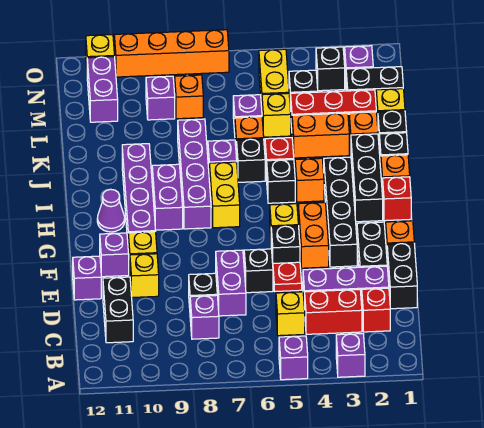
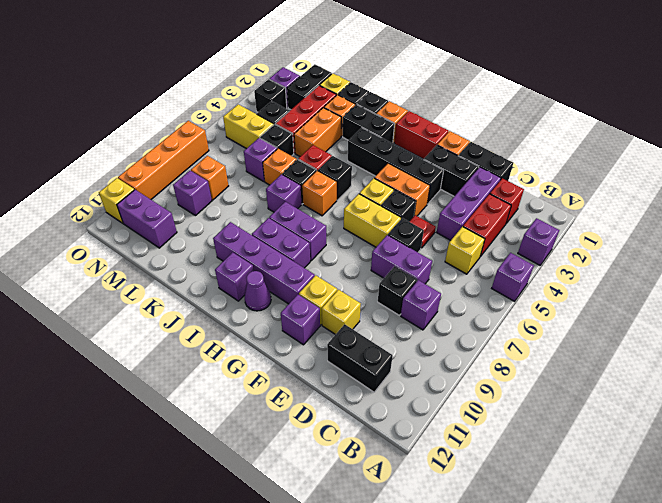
purple 1x1 brick [73,256,101,300] -> purple 1x1 brick moved to [215,252,254,301]
red 1x1 brick [383,177,411,221] -> red 1x2 brick [394,111,449,159]
black 1x3 brick [351,134,383,222] -> black 1x2 brick [343,104,395,143]
yellow 1x2 brick [209,162,240,228] -> yellow 1x2 brick moved to [344,194,401,247]
purple 1x4 brick [178,119,211,229] -> purple 1x2 brick [269,202,326,261]
orange 1x1 brick [295,158,324,202] -> orange 1x1 brick moved to [302,171,337,216]
yellow 1x1 brick [262,93,291,137] -> black 1x1 brick [260,124,294,156]

